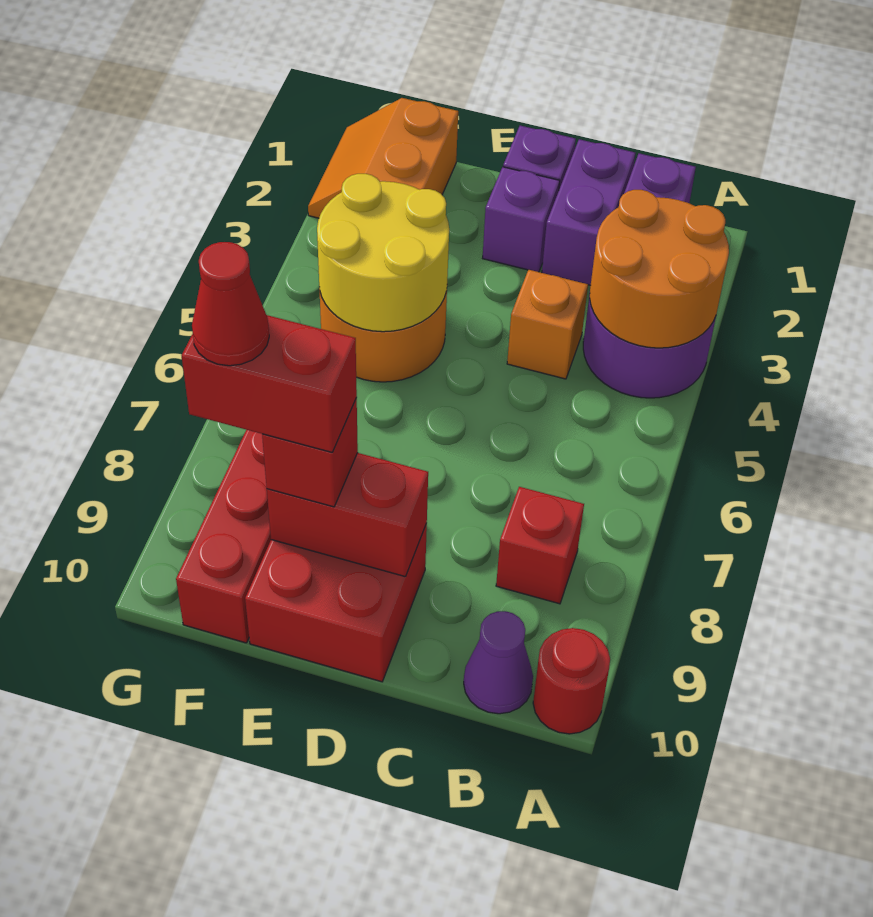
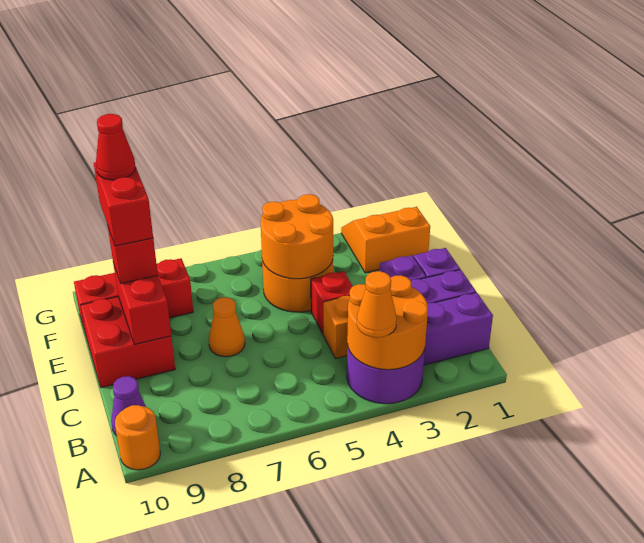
none -> orange 1x1 cone [357,271,397,338]
red 1x1 round brick [533,628,610,734] -> orange 1x1 round brick [115,405,160,470]
red 1x1 brick [496,487,584,604] -> red 1x1 brick moved to [311,271,353,334]
none -> orange 1x1 cone [209,297,245,357]
yellow 2x2 round brick [317,174,449,332] -> orange 2x2 round brick [261,194,333,279]

